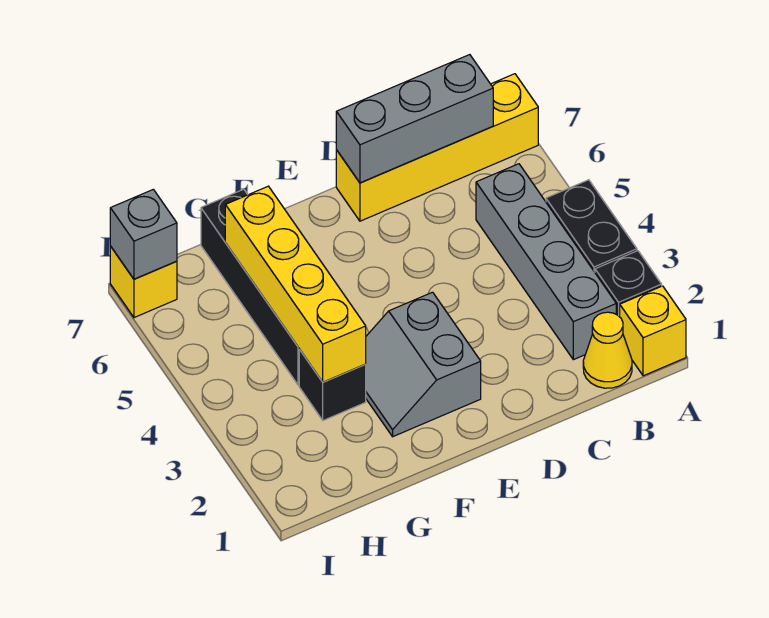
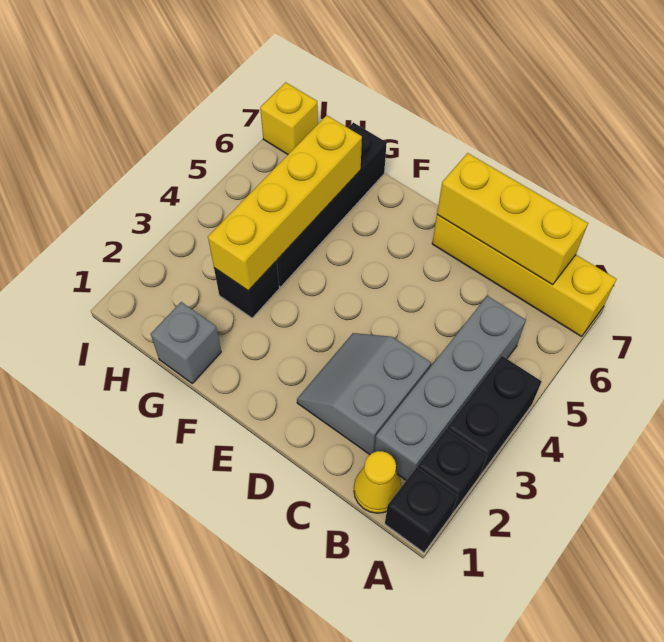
yellow 1x1 brick [620,286,686,376] -> black 1x1 brick [385,467,458,552]
grey 1x3 brick [336,55,493,183] -> yellow 1x3 brick [437,153,588,285]
grey 2x2 slope [366,292,481,437] -> grey 2x2 slope moved to [297,333,431,454]
grey 1x1 brick [110,189,177,279] -> grey 1x1 brick moved to [151,302,221,383]

